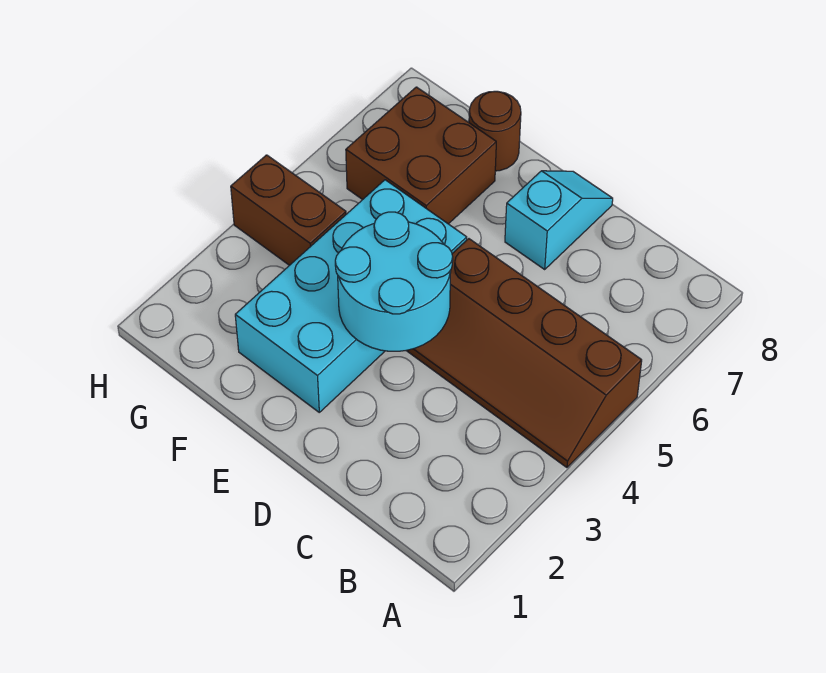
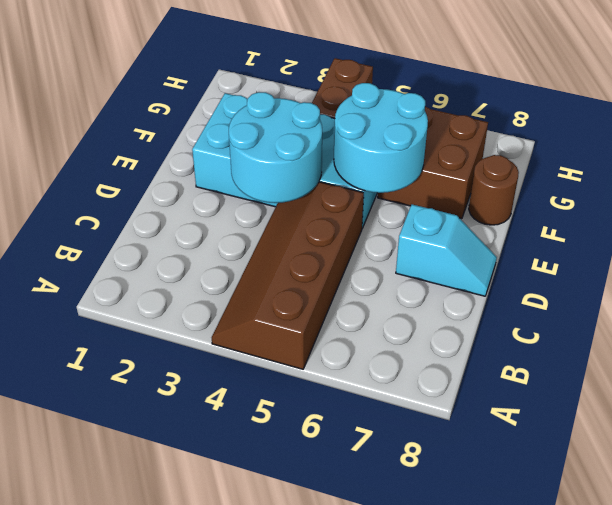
none -> cyan 2x2 round brick [334,83,428,193]

